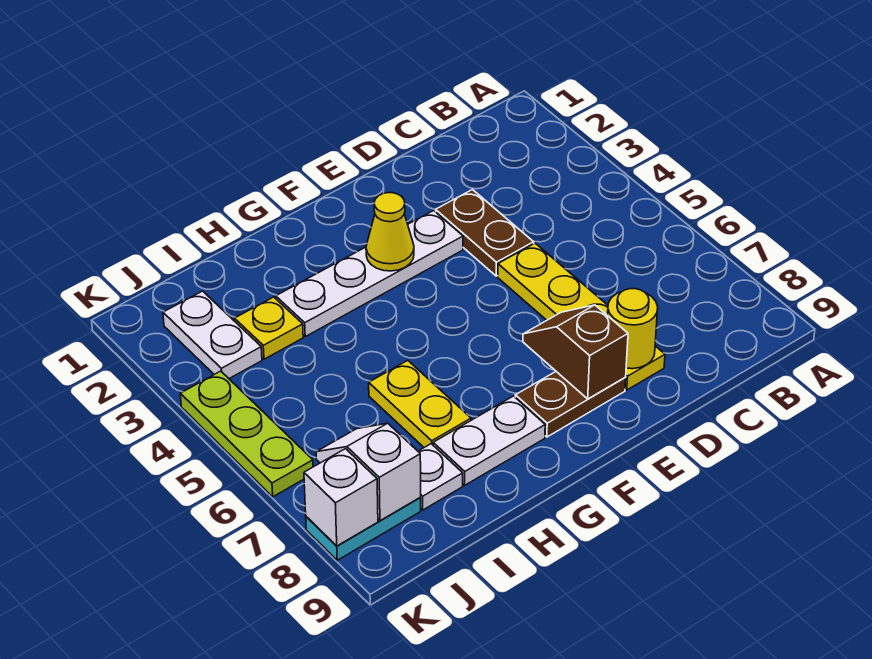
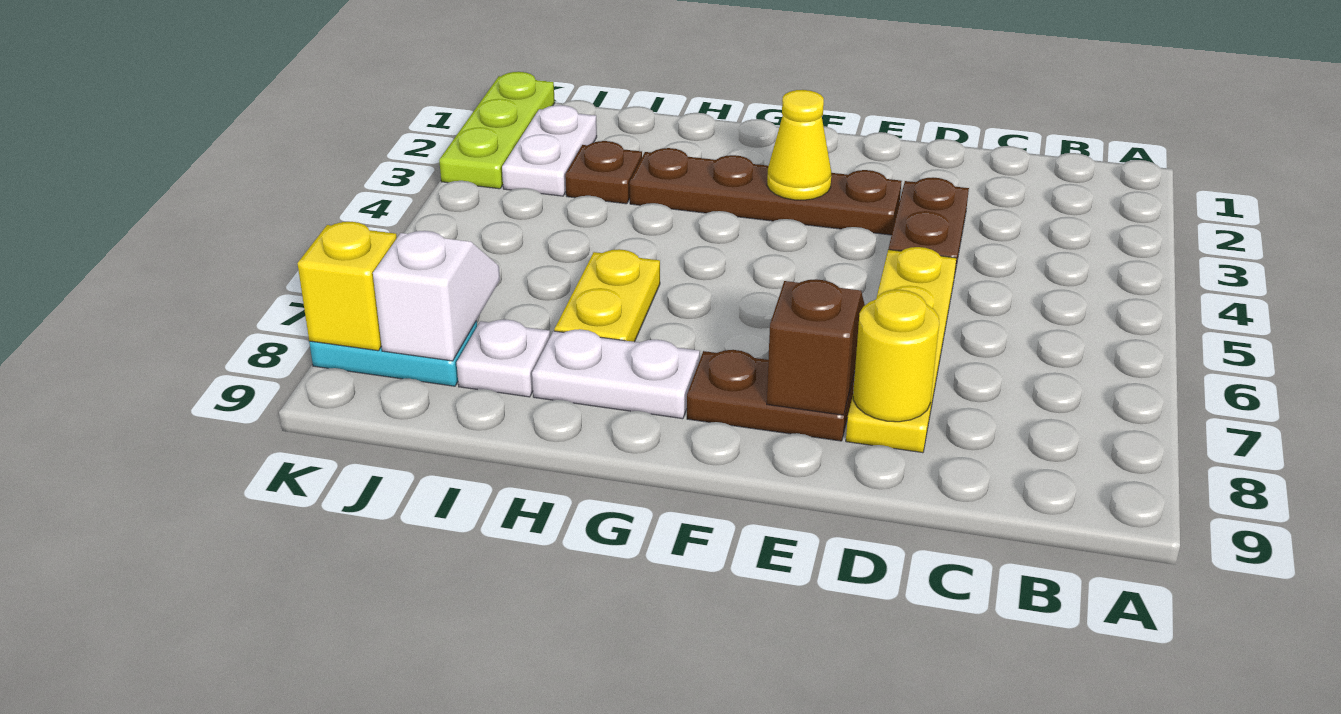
white 1x4 plate [276,210,463,336] -> brown 1x4 plate [630,148,902,235]
yellow 1x1 plate [235,297,303,359] -> brown 1x1 plate [565,141,642,204]
lime 1x3 plate [180,371,313,497] -> lime 1x3 plate moved to [439,72,555,189]
white 1x1 brick [304,449,378,546] -> yellow 1x1 brick [297,222,397,351]

